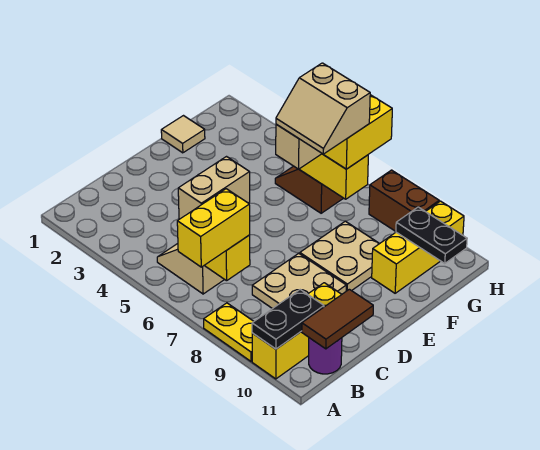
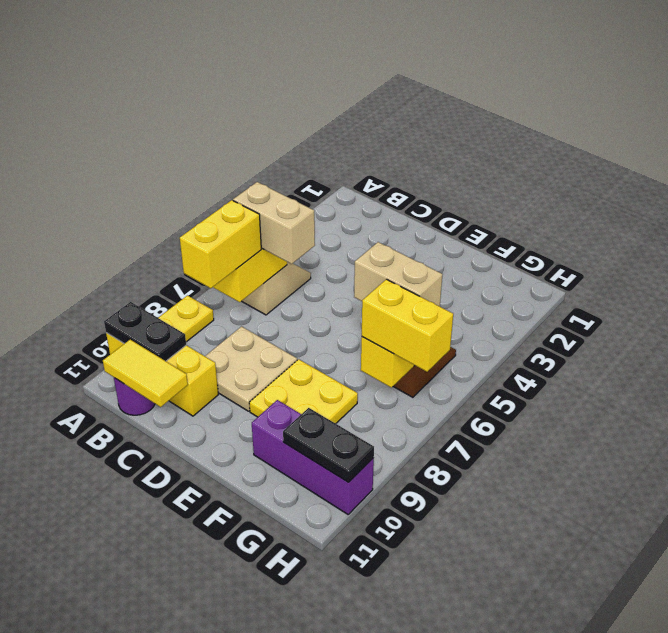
yellow 1x2 brick [177,189,250,267] -> yellow 1x2 brick turned to [180,200,261,288]
brown 1x2 tile [302,289,373,349] -> yellow 1x2 tile [103,340,188,407]
tan 2x2 plate [300,221,379,291] -> yellow 2x2 plate [249,359,358,424]
tan 1x1 tile [161,116,205,153] -> none
tan 2x2 slope [276,63,370,154] -> none
yellow 1x3 brick [372,201,464,293] -> purple 1x3 brick [252,400,374,514]
black 1x2 plate [396,207,467,263] -> black 1x2 plate turned to [283,408,374,482]
brown 1x2 brick [369,170,439,231] -> none

